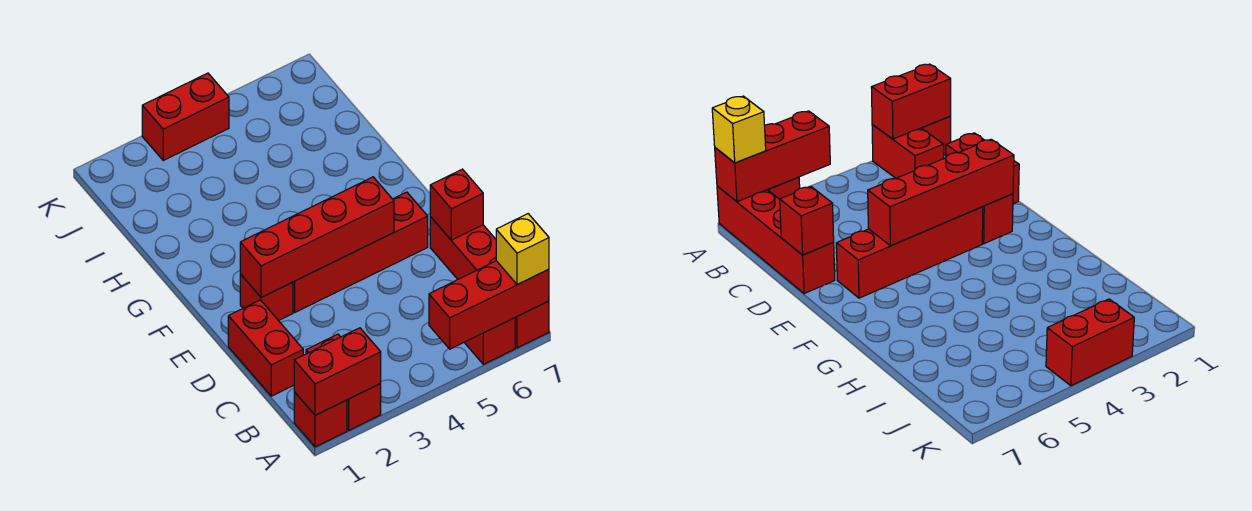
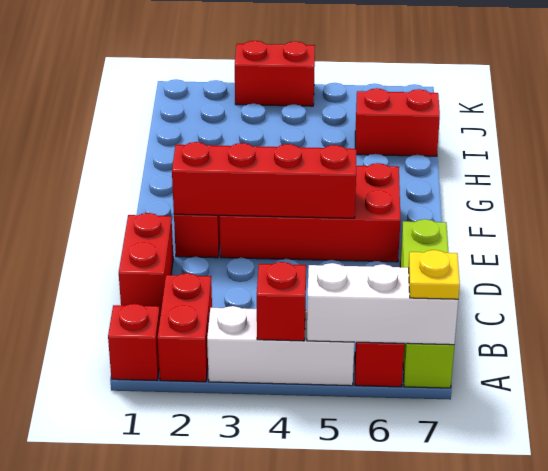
red 1x2 brick [294,328,381,415] -> red 1x2 brick moved to [355,88,440,156]
none -> white 1x3 brick [207,306,354,386]
red 1x3 brick [429,261,549,349] -> white 1x3 brick [307,263,458,345]
red 1x4 brick [430,217,549,348] -> lime 1x4 brick [400,219,454,388]
yellow 1x1 brick [496,214,549,285] -> yellow 1x1 plate [409,250,460,299]
red 1x1 brick [430,169,483,240] -> red 1x1 brick moved to [257,262,306,341]
red 1x4 brick [293,192,428,312] -> red 2x4 brick [220,163,401,262]

